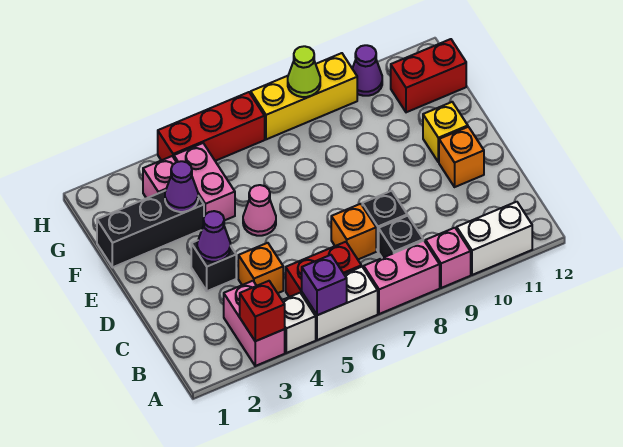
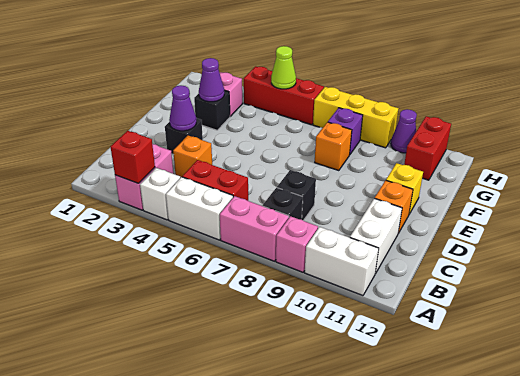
purple 1x1 brick [302,255,347,315] -> purple 1x1 brick moved to [328,108,363,155]
none -> white 1x2 brick [350,198,402,274]
orange 1x1 brick [331,204,376,259] -> orange 1x1 brick moved to [315,122,352,171]
pink 1x1 cone [243,185,276,236] -> none
black 1x3 brick [97,191,204,267] -> black 1x1 brick [194,90,230,130]
pink 1x2 brick [174,143,235,221] -> none
red 1x2 brick [391,39,466,112] -> red 1x2 brick turned to [404,116,451,180]
lime 1x1 cone [288,46,320,97] -> lime 1x1 cone moved to [271,46,296,89]

